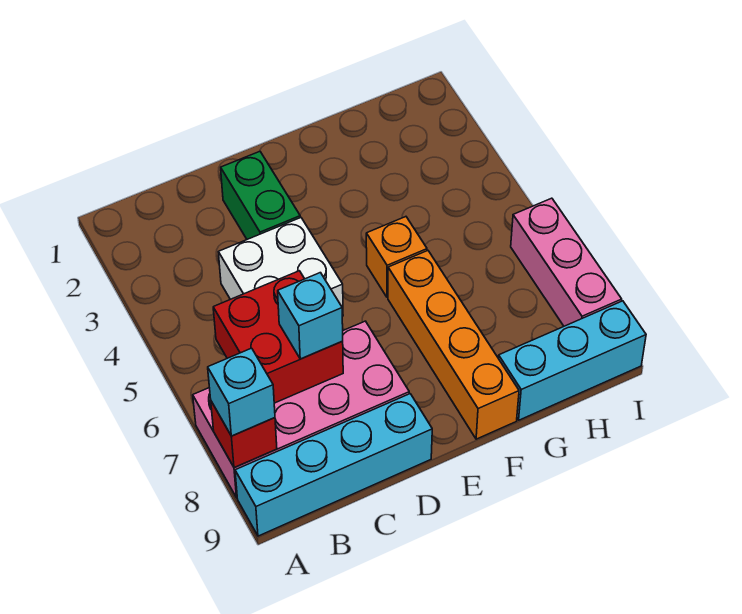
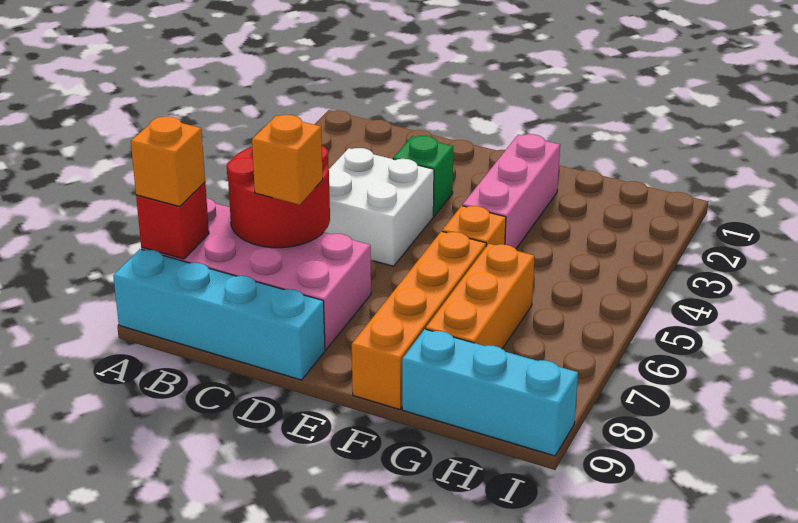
cyan 1x1 brick [208,348,275,436] -> orange 1x1 brick [131,116,205,206]
red 2x2 brick [213,271,343,403] -> red 2x2 round brick [227,146,330,248]
cyan 1x1 brick [278,273,343,359] -> orange 1x1 brick [252,115,323,205]
green 1x2 brick [221,152,300,239] -> green 1x1 brick [393,136,454,216]
none -> orange 1x3 brick [426,244,535,349]
pink 1x3 brick [511,198,622,326] -> pink 1x3 brick moved to [463,134,560,249]

